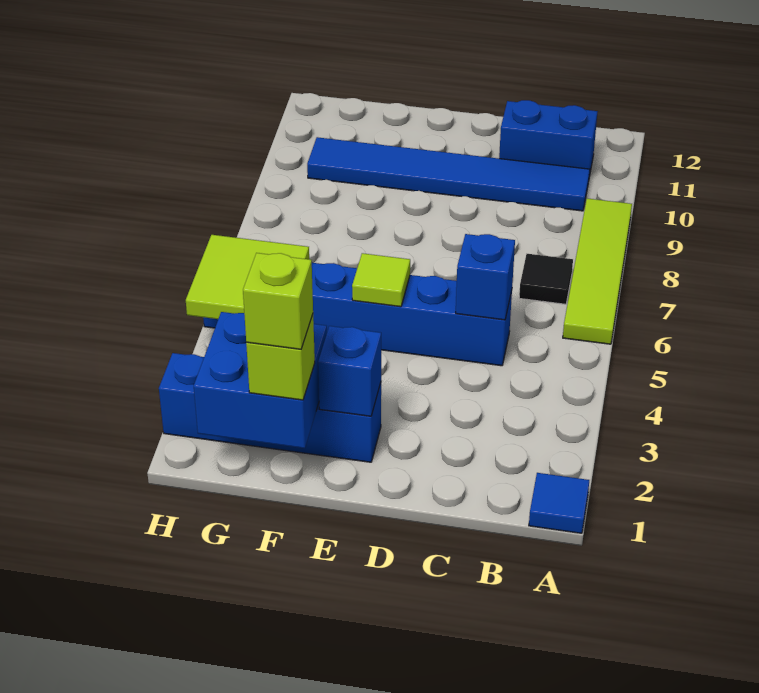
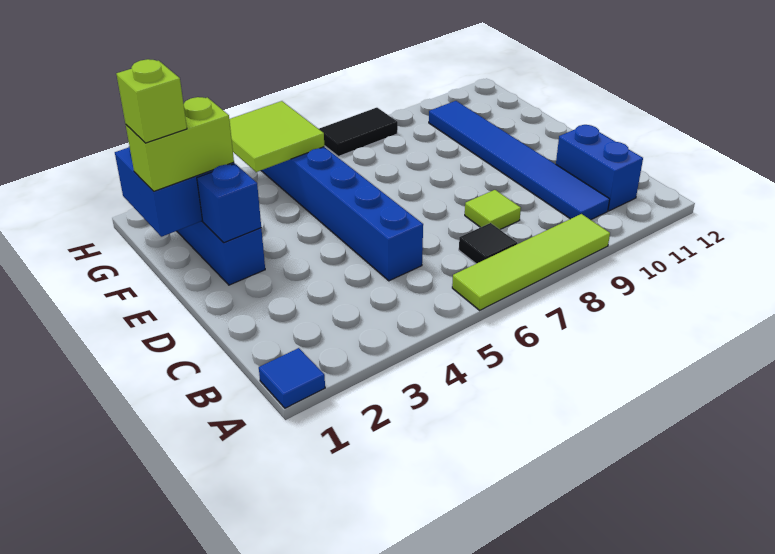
blue 1x1 brick [456,234,515,320] -> none
lime 1x1 tile [352,253,410,307] -> lime 1x1 tile moved to [465,190,521,229]
lime 1x1 brick [246,315,315,400] -> lime 1x2 brick [126,97,234,191]
none -> black 1x2 tile [319,108,398,156]

